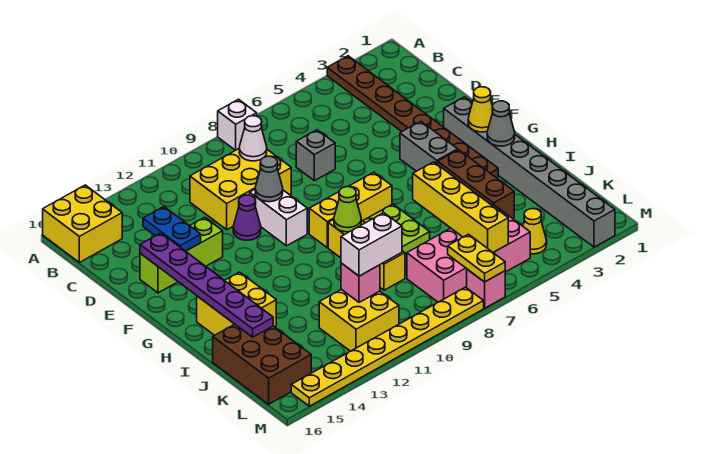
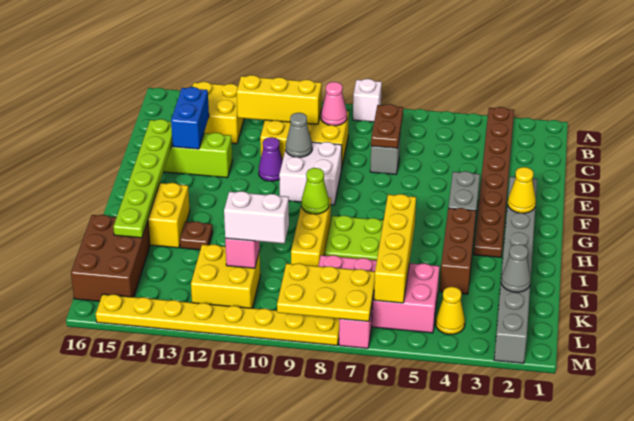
yellow 2x2 brick [43,185,122,263] -> yellow 2x2 brick moved to [192,82,244,144]
none -> brown 1x2 plate [371,104,403,148]
white 1x1 cone [239,116,267,161] -> pink 1x1 cone [321,82,347,126]
blue 1x2 plate [143,207,201,251] -> blue 1x2 brick [171,87,209,149]
white 1x2 brick [250,189,307,246] -> white 2x2 brick [279,142,342,205]
purple 1x6 plate [140,233,273,337] -> lime 1x6 plate [113,119,173,238]
yellow 1x3 brick [309,172,392,248] -> yellow 1x3 brick moved to [237,75,322,124]
grey 1x1 cone [487,101,515,146] -> grey 1x1 cone moved to [501,244,531,292]
none -> brown 1x1 plate [180,221,213,250]
yellow 1x2 plate [448,234,505,282] -> yellow 2x3 plate [277,263,375,321]

